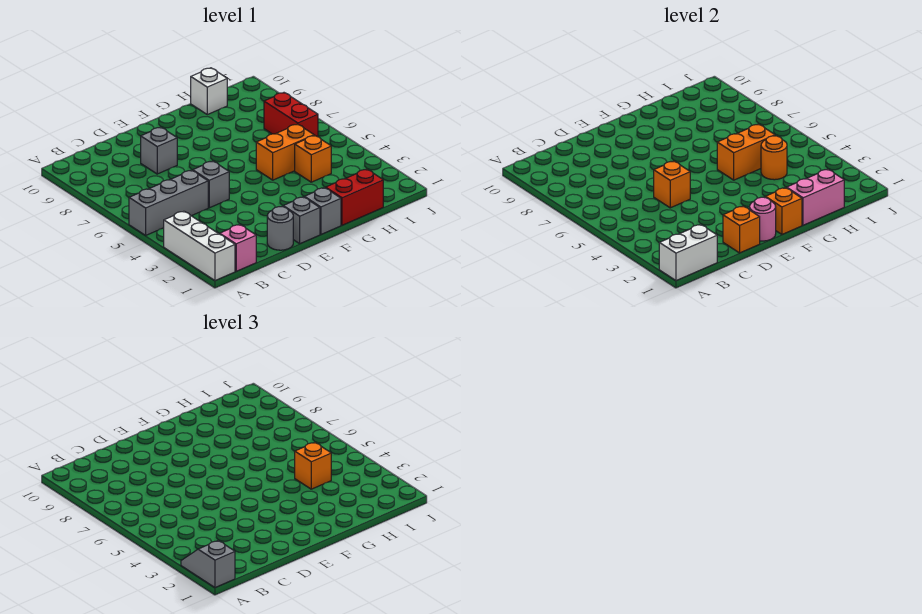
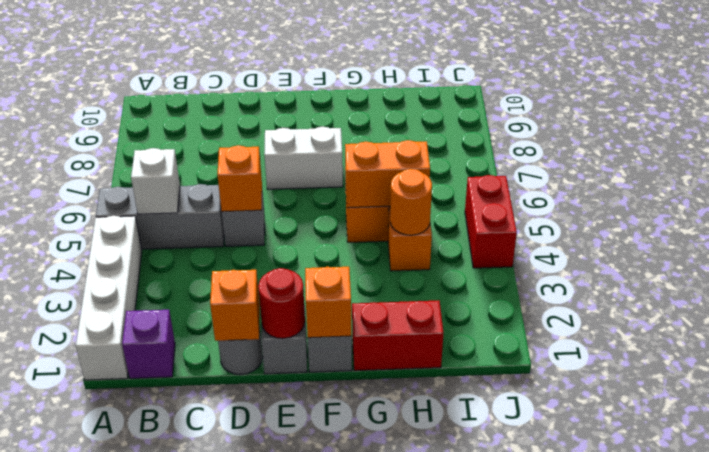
white 1x3 brick [164,211,235,281] -> white 1x4 brick [76,216,142,380]
white 1x2 brick [659,225,717,281] -> white 1x2 brick moved to [264,127,343,189]
grey 1x2 slope [181,541,235,588] -> none
pink 1x1 brick [220,225,256,271] -> purple 1x1 brick [122,310,175,378]
grey 1x1 brick [141,127,177,174] -> none
pink 1x1 round brick [750,197,776,241] -> red 1x1 round brick [258,268,305,338]
pink 1x2 brick [787,169,844,225] -> none
orange 1x1 brick [295,443,331,489] -> none
white 1x1 brick [191,68,227,115] -> white 1x1 brick moved to [131,148,180,214]
red 1x2 brick [264,93,318,137] -> red 1x2 brick moved to [465,175,517,268]

